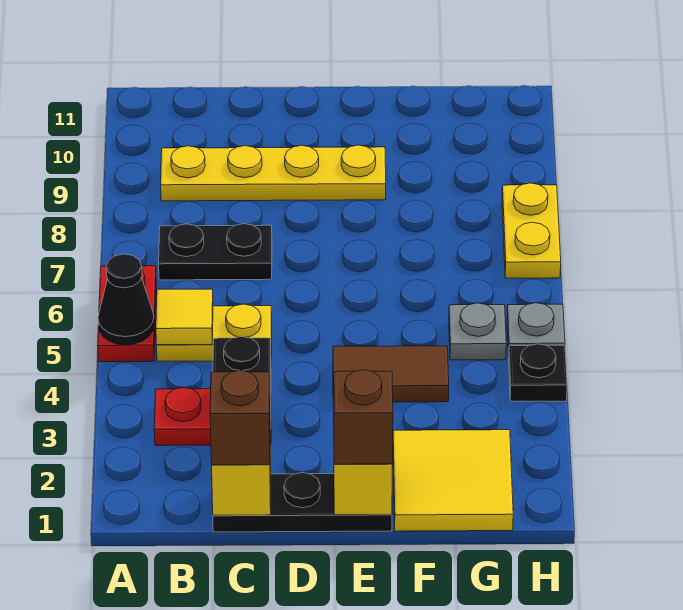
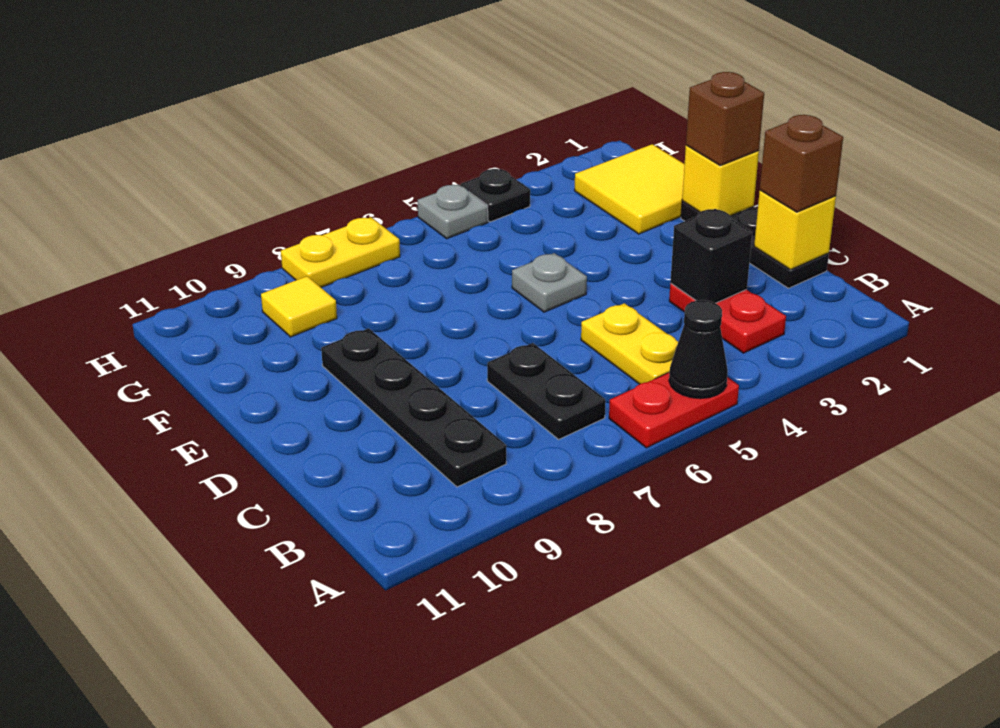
yellow 1x1 tile [156,289,213,345] -> yellow 1x1 tile moved to [261,276,337,337]
yellow 1x4 plate [161,145,386,201] -> black 1x4 plate [321,328,506,487]
brown 1x2 tile [333,346,449,402] -> none
grey 1x1 plate [449,303,506,360] -> grey 1x1 plate moved to [512,253,587,312]

